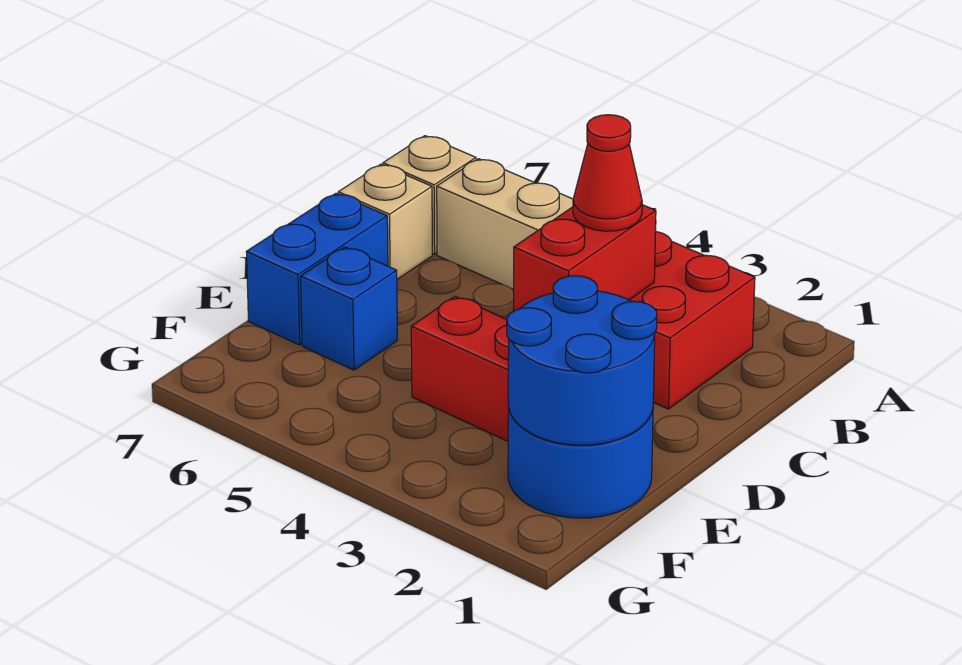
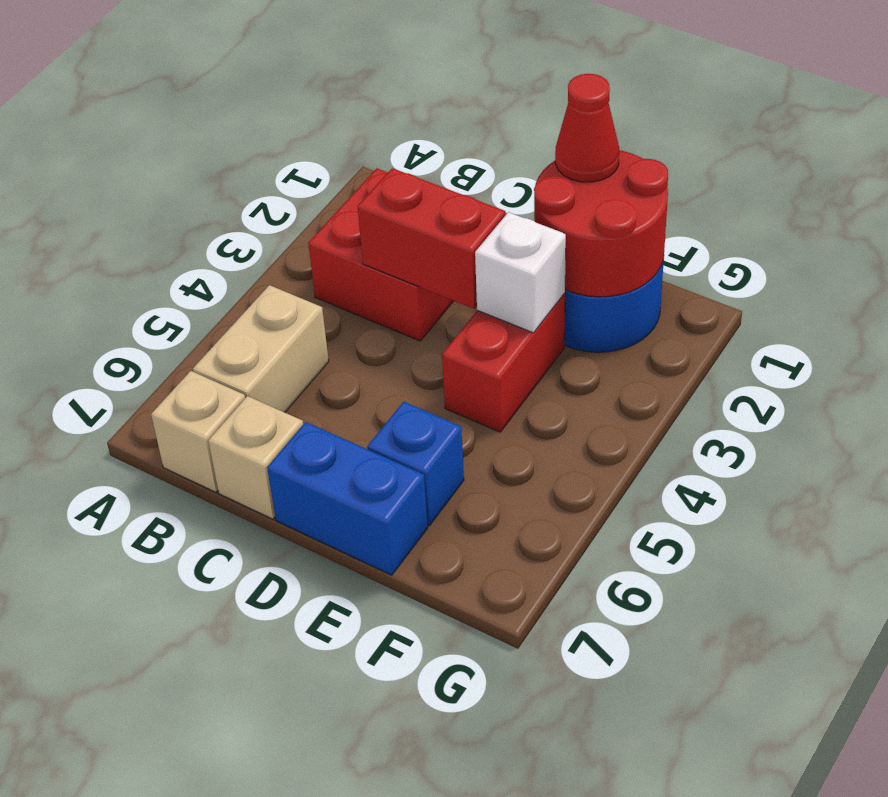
red 1x1 cone [573,115,642,231] -> red 1x1 cone moved to [555,74,619,182]
blue 2x2 round brick [507,276,657,445] -> red 2x2 round brick [534,150,668,297]
none -> white 1x1 brick [475,212,566,333]

